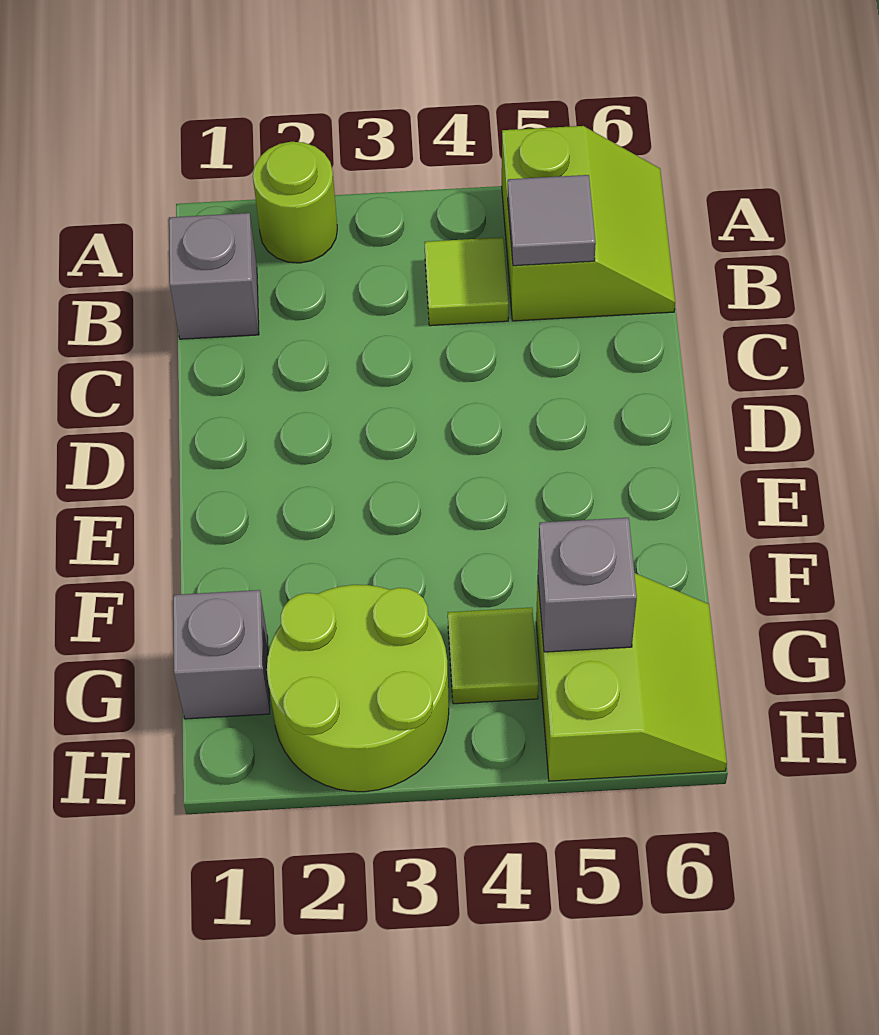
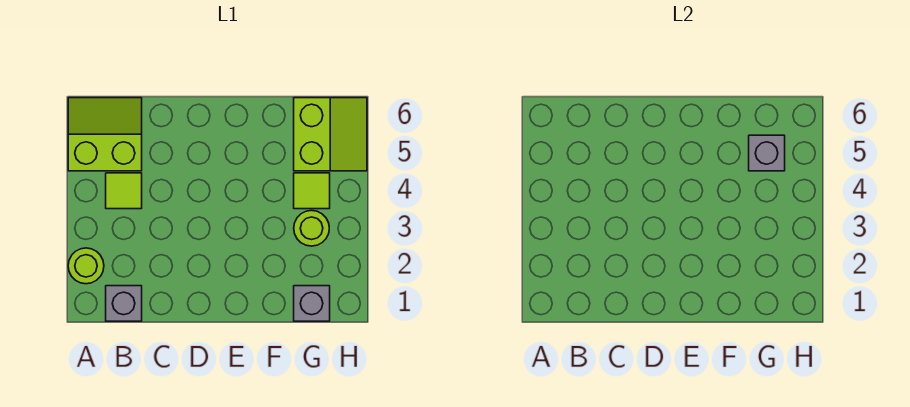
grey 1x1 tile [508,175,596,266] -> none
lime 2x2 round brick [267,585,449,792] -> lime 1x1 round brick [294,210,329,246]
lime 2x2 slope [536,573,727,781] -> lime 2x2 slope turned to [294,98,367,171]

